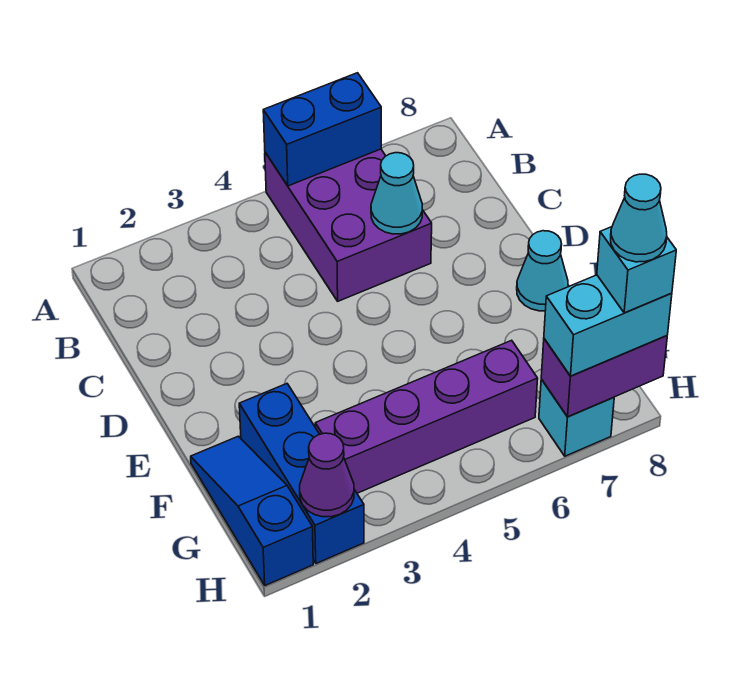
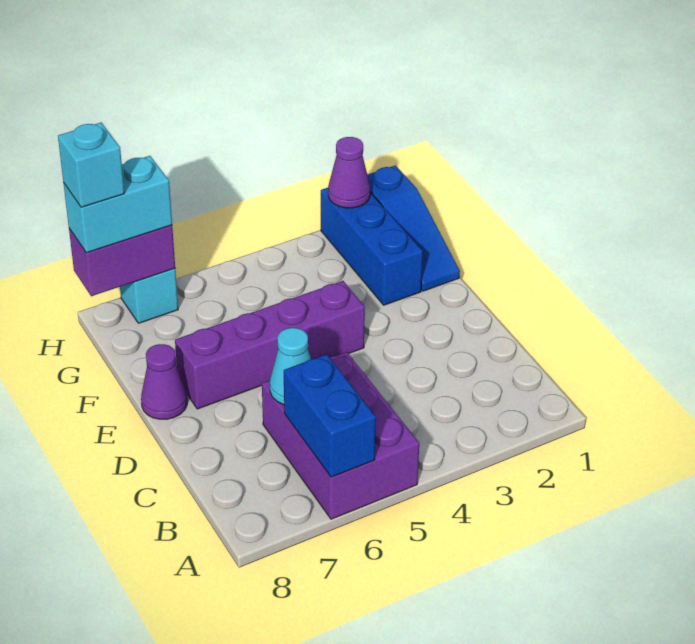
blue 1x2 brick [263,73,381,186] -> blue 1x2 brick turned to [284,354,376,477]
cyan 1x1 cone [517,231,568,311] -> purple 1x1 cone [141,344,187,419]
purple 1x4 brick [315,340,538,493] -> purple 1x4 brick moved to [175,281,365,409]
cyan 1x1 cone [611,174,667,262] -> none

